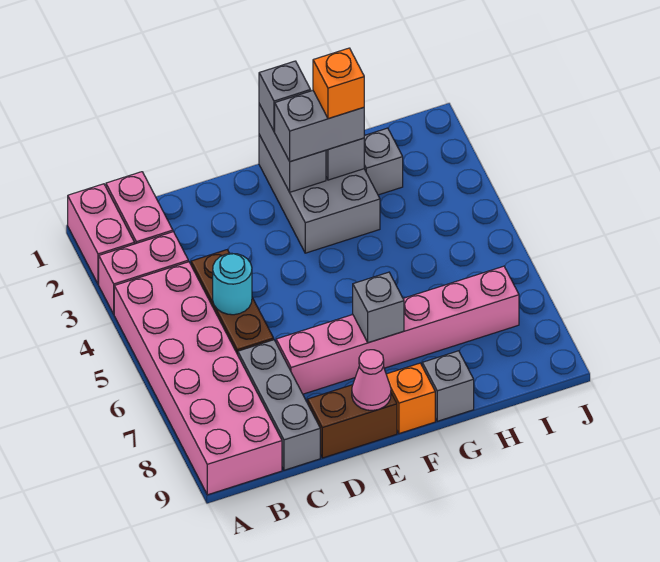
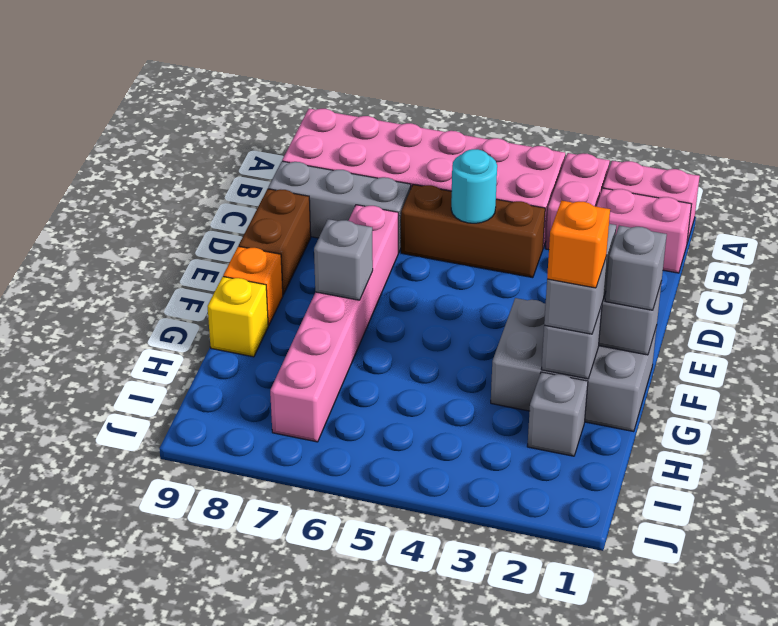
pink 1x1 cone [352,350,391,410] -> none
grey 1x1 brick [422,351,474,421] -> yellow 1x1 brick [208,277,268,357]

